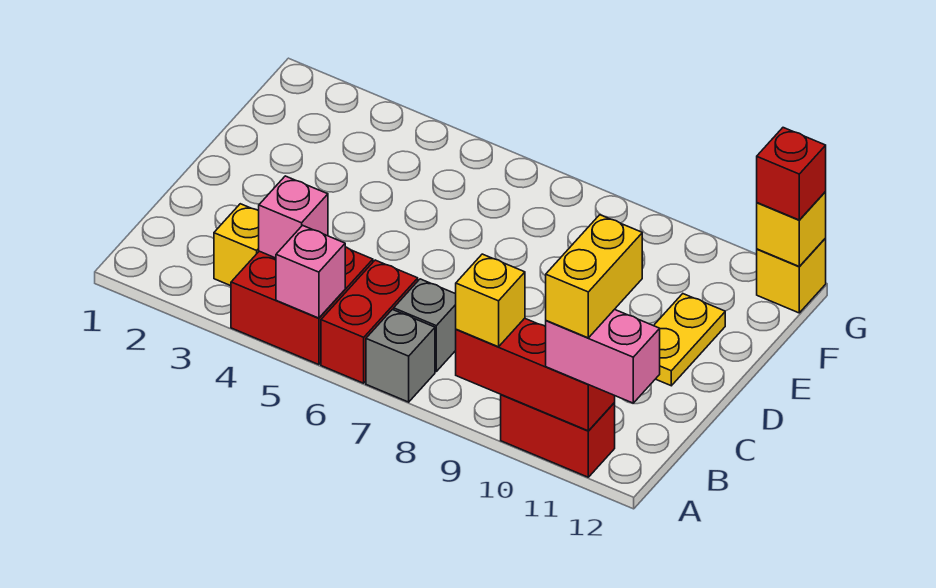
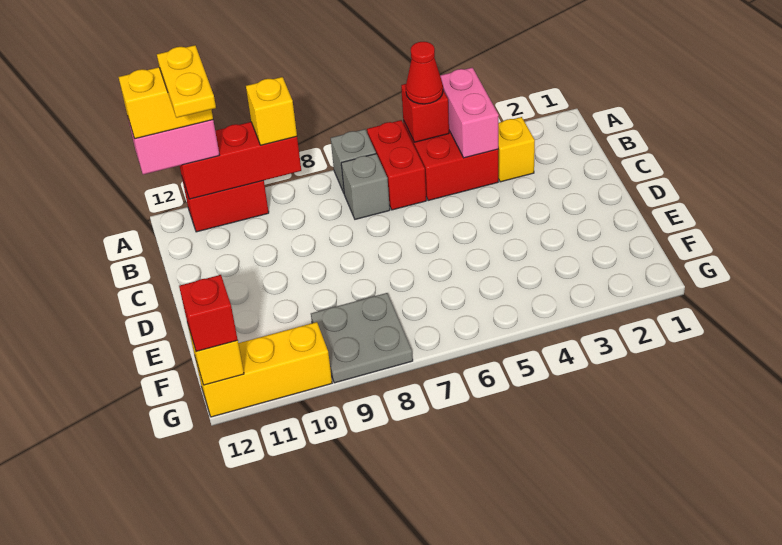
pink 1x1 brick [276,225,345,318] -> red 1x1 brick [401,84,449,142]
none -> red 1x1 cone [406,42,443,104]
yellow 1x2 brick [546,215,642,338] -> yellow 1x2 brick turned to [119,67,213,139]
pink 1x1 brick [259,176,328,258] -> pink 1x2 brick [440,68,499,158]
yellow 1x2 plate [654,294,725,386] -> yellow 1x2 plate moved to [157,45,216,118]
none -> grey 2x2 plate [311,293,413,383]
yellow 1x1 brick [757,238,826,313] -> yellow 1x3 brick [196,322,332,417]

